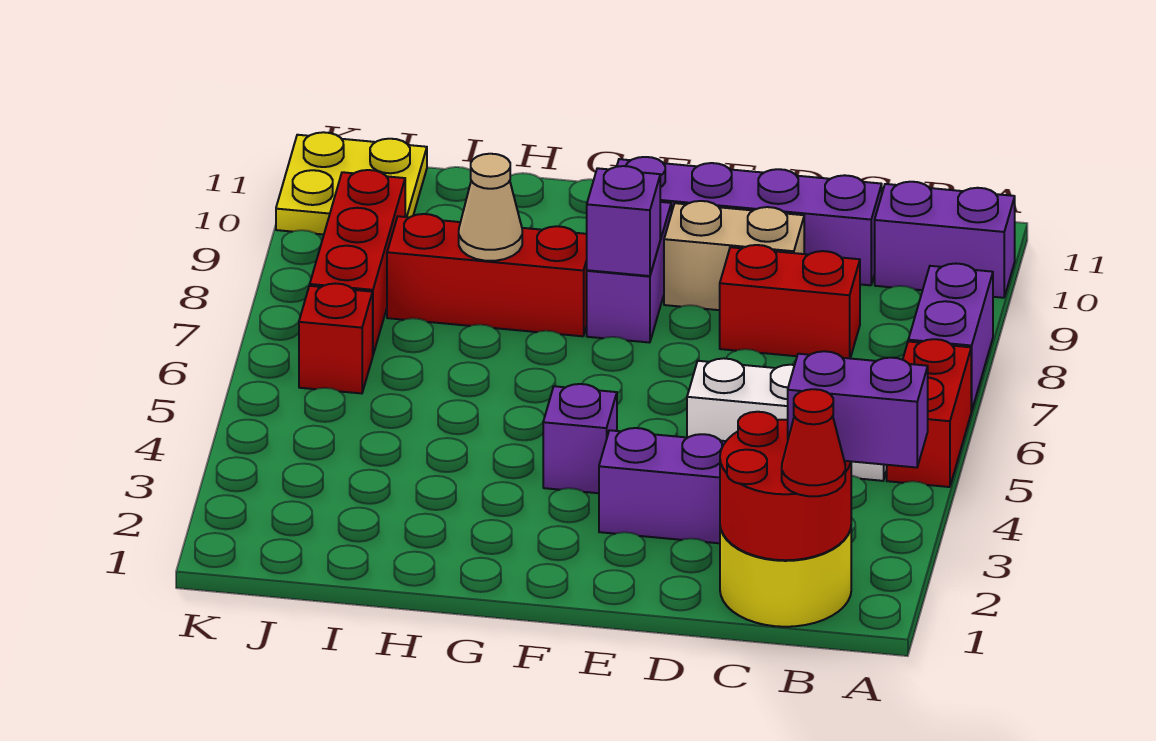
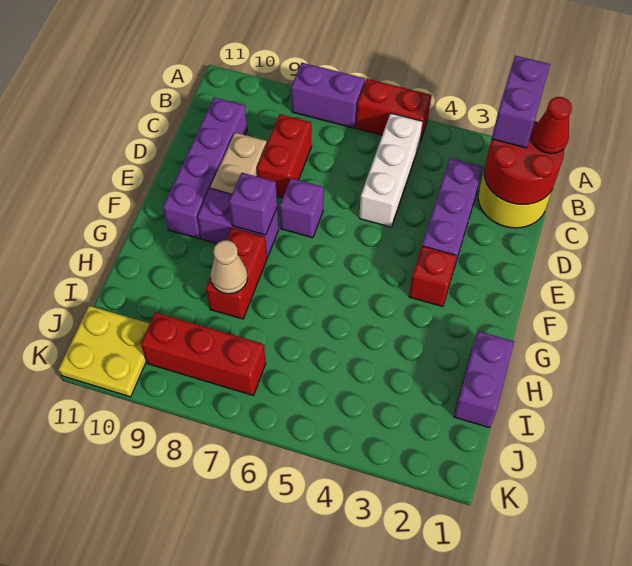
purple 1x2 brick [875,182,1015,298] -> purple 1x2 brick moved to [454,331,514,428]
purple 1x1 brick [543,384,617,493] -> purple 1x1 brick moved to [280,178,324,238]
red 1x3 brick [387,214,587,336] -> red 1x2 brick [206,228,267,319]
red 1x1 brick [299,284,373,393] -> red 1x1 brick moved to [409,246,457,307]

